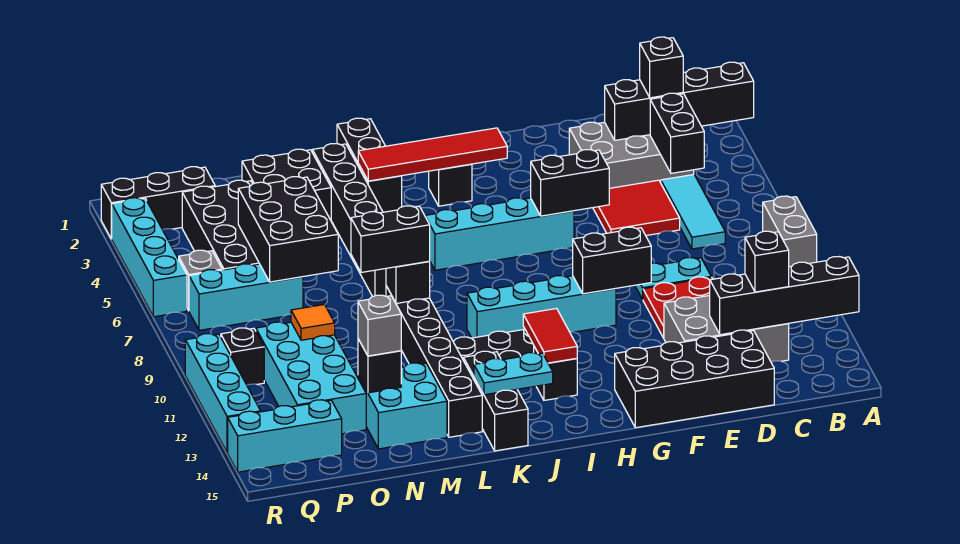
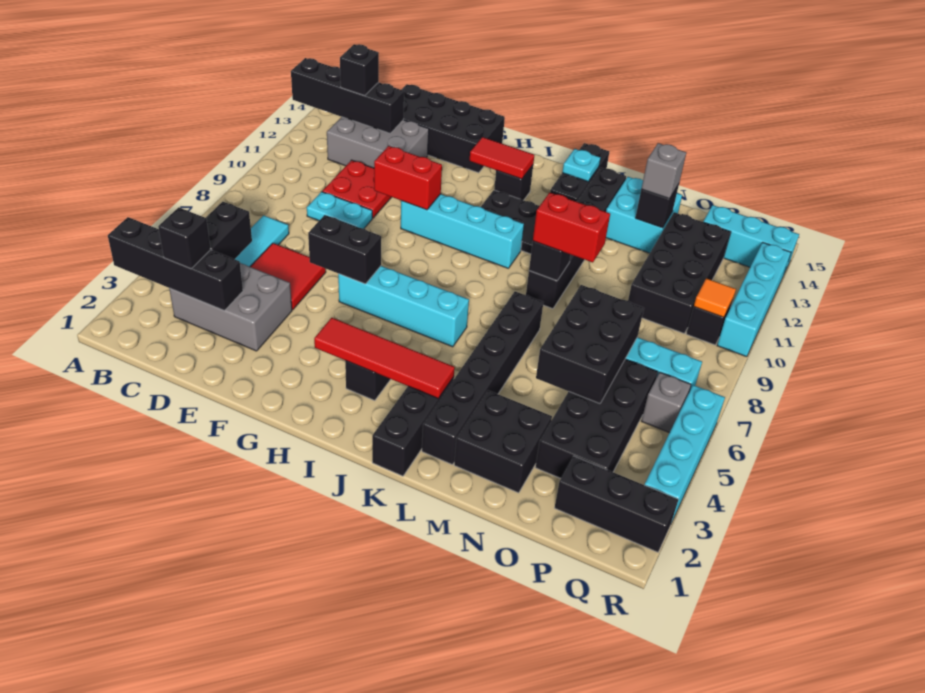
grey 1x2 brick [763,196,817,267] -> none
black 1x2 brick [573,227,651,294] -> red 1x2 brick [374,146,442,210]
red 1x2 tile [523,309,577,363] -> red 1x2 tile turned to [470,137,534,179]
cyan 1x2 plate [474,353,553,395] -> cyan 1x1 plate [562,149,600,182]
black 1x2 brick [351,206,430,272] -> red 1x2 brick [533,193,610,262]
cyan 2x4 brick [256,322,366,434] -> black 2x4 brick [628,212,731,334]
orange 1x1 tile [291,305,335,340] -> orange 1x1 tile moved to [694,278,736,317]

